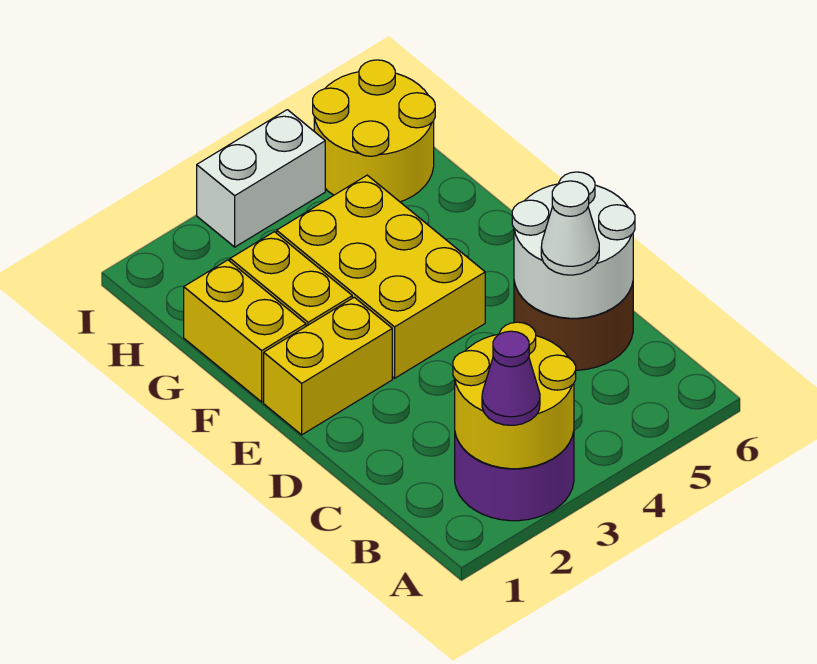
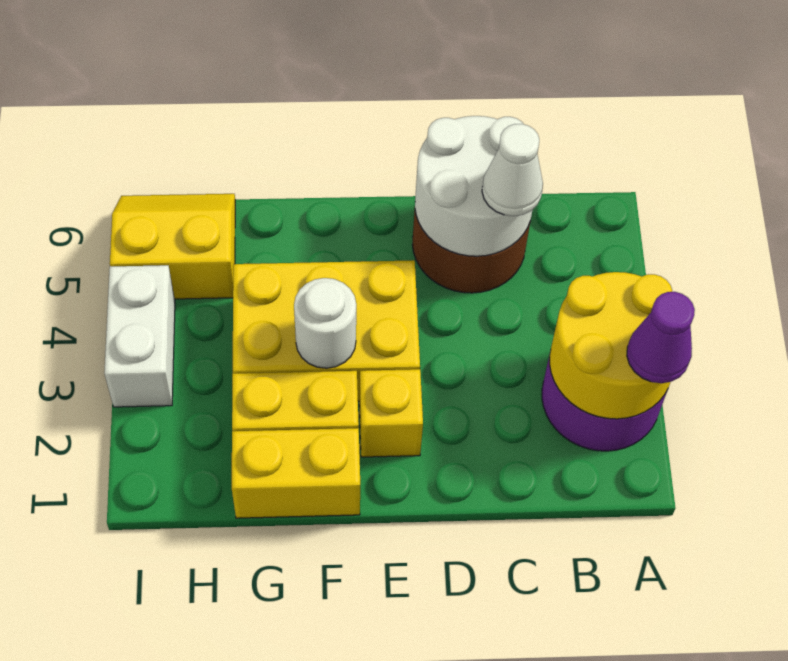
yellow 1x2 brick [264,297,392,435] -> yellow 1x1 brick [359,369,423,457]
none -> white 1x1 round brick [294,278,356,368]
yellow 2x2 round brick [313,60,435,202] -> yellow 2x2 slope [110,194,235,299]

